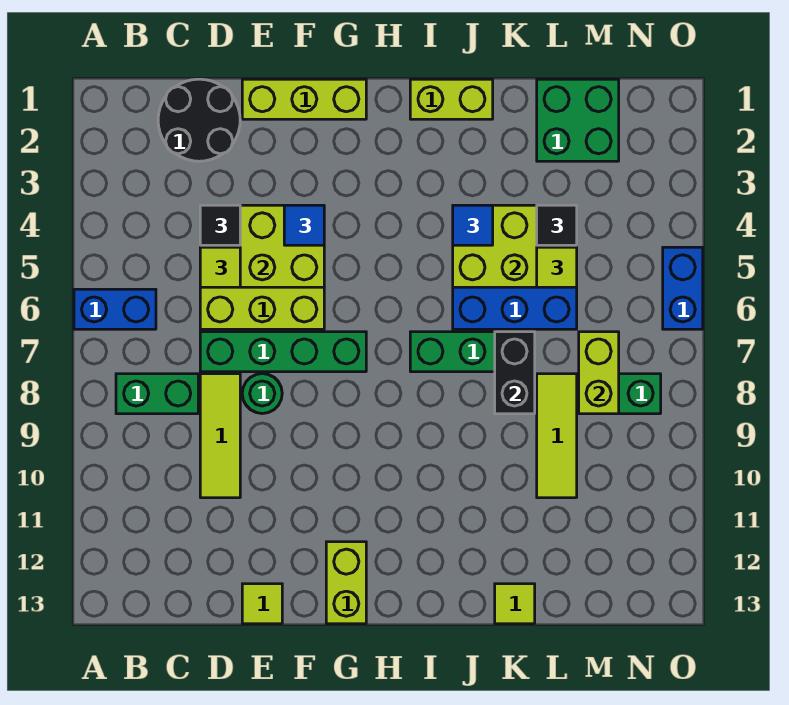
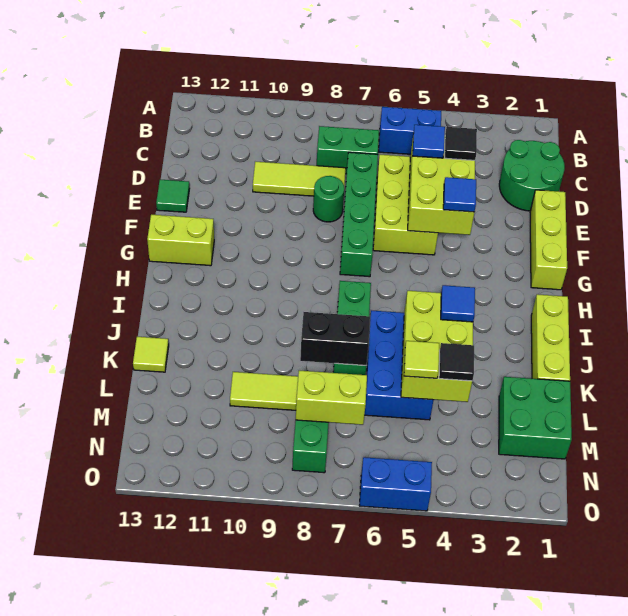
blue 1x2 brick [74,289,156,329] -> blue 1x2 brick turned to [379,107,441,154]
green 1x2 brick [116,374,198,414] -> green 1x2 brick turned to [317,126,379,174]
black 2x2 round brick [158,79,240,161] -> green 2x2 round brick [499,140,565,211]
lime 1x1 tile [200,247,240,287] -> blue 1x1 tile [413,125,445,158]
lime 1x1 tile [242,584,282,624] -> green 1x1 tile [156,180,190,212]
lime 1x2 brick [410,79,493,119] -> lime 1x3 brick [531,294,570,381]

